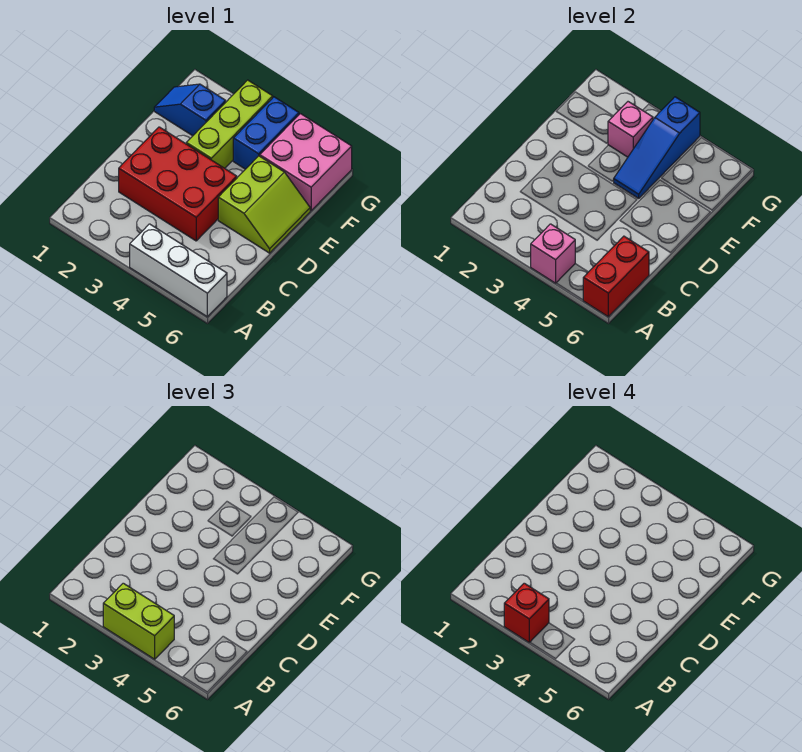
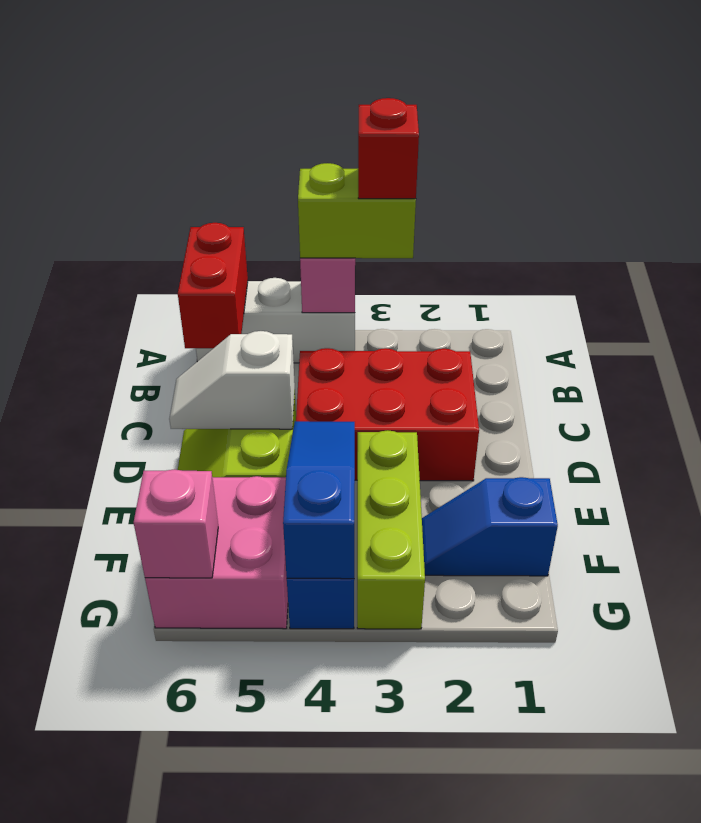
none -> white 1x2 slope [169,331,295,429]
blue 1x2 slope [154,84,226,136] -> blue 1x2 slope turned to [422,477,558,576]
pink 1x1 brick [608,102,653,157] -> pink 1x1 brick moved to [134,469,218,578]

